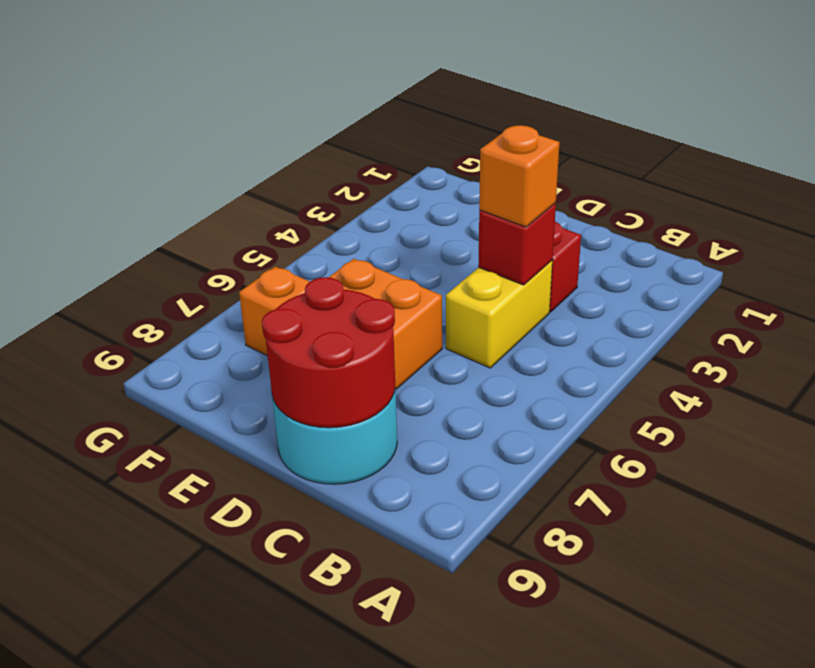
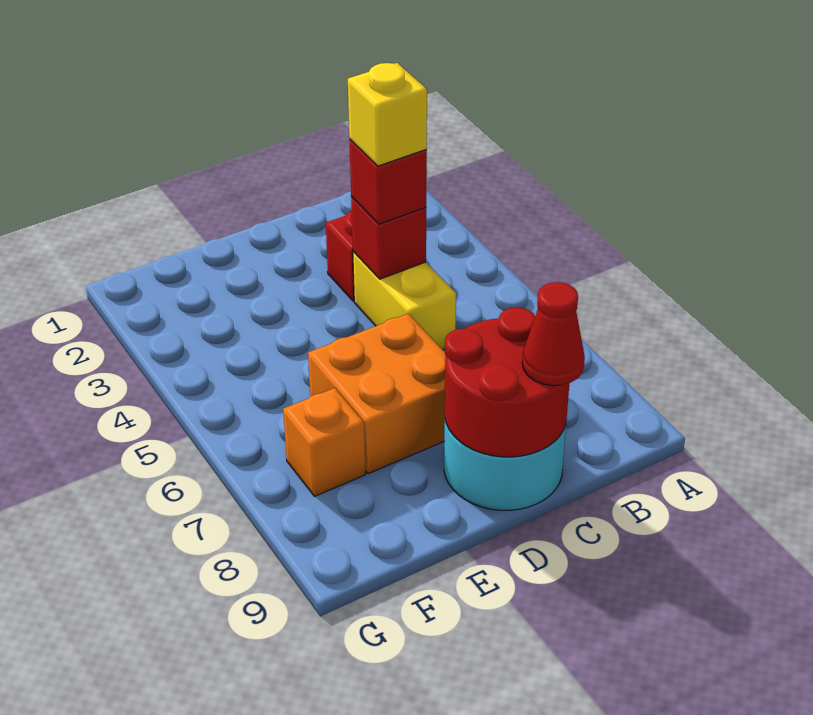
orange 1x1 brick [479,125,560,227] -> red 1x1 brick [349,140,427,224]
none -> yellow 1x1 brick [348,63,427,166]
none -> red 1x1 cone [522,282,585,386]

